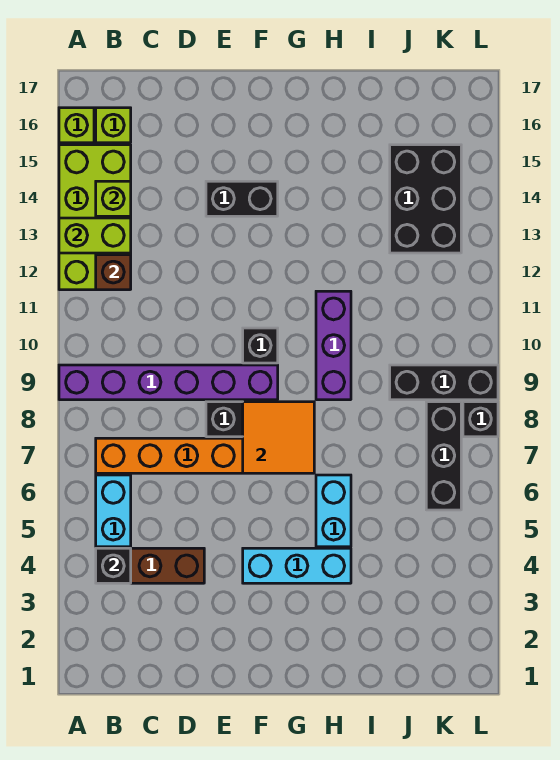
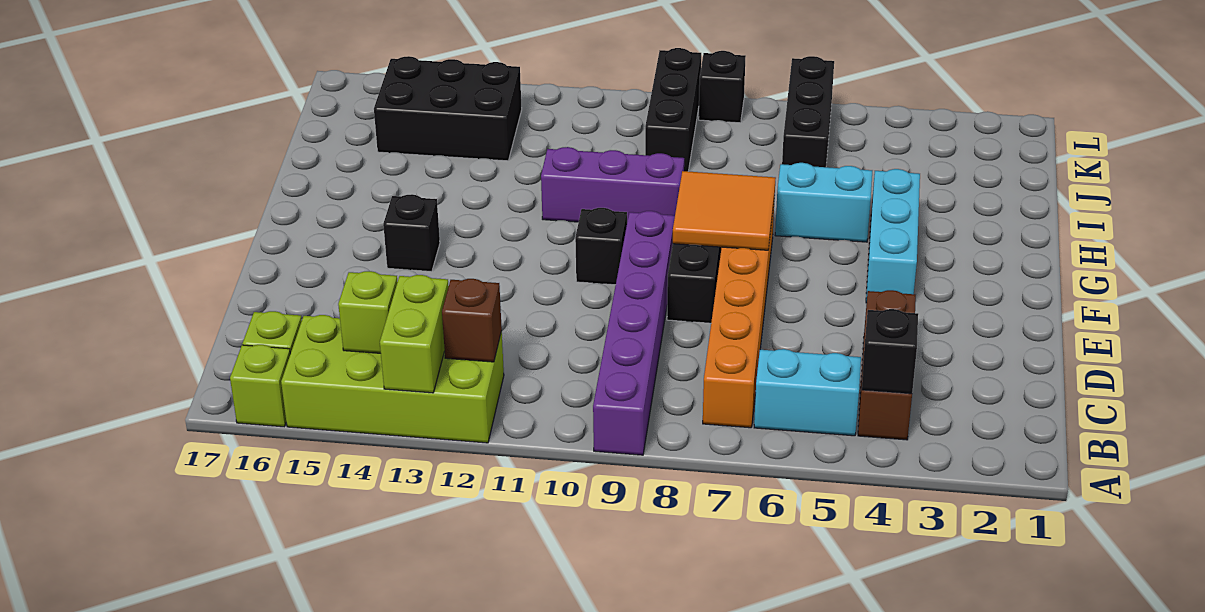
black 1x2 brick [206,181,278,216] -> black 1x1 brick [383,194,440,272]
black 1x3 brick [426,402,461,510] -> black 1x3 brick turned to [782,56,834,167]

